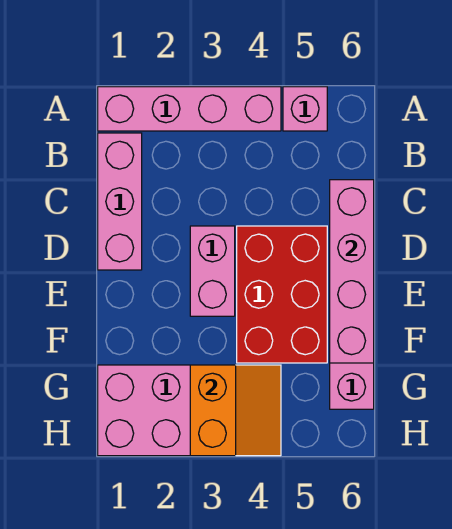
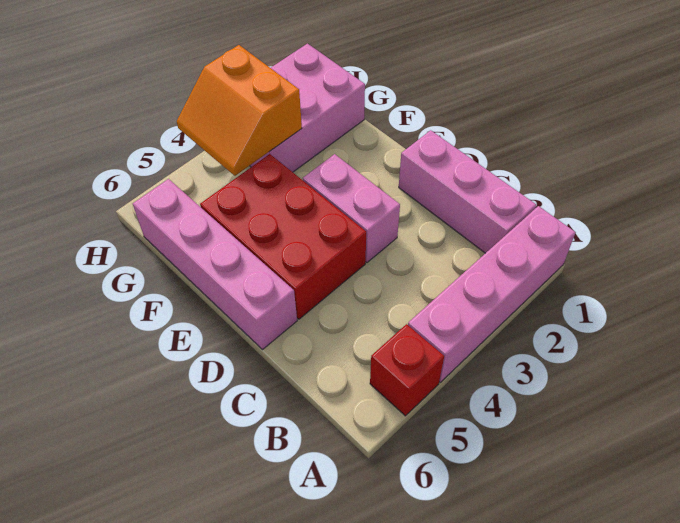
pink 1x1 brick [283,87,327,131] -> red 1x1 brick [370,324,444,416]
pink 1x4 brick [330,180,374,363] -> none

